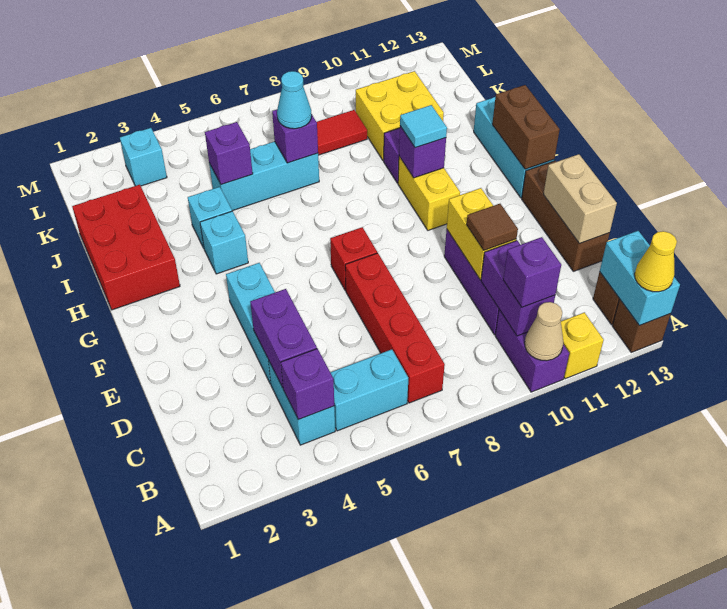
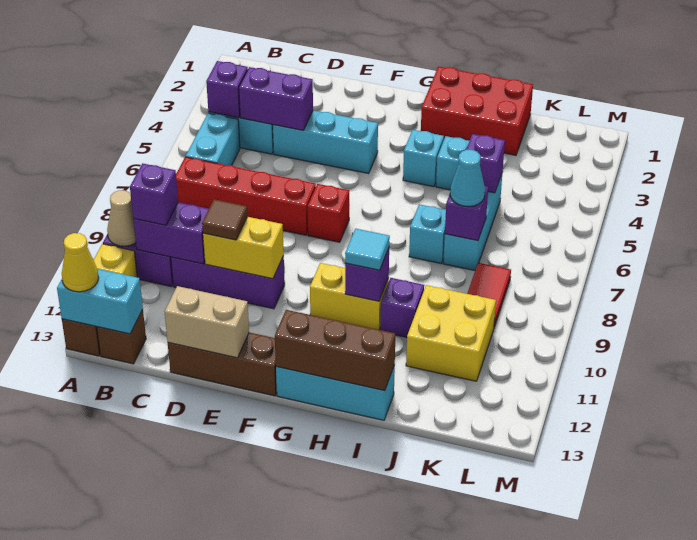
brown 1x2 brick [492,85,560,169] -> brown 1x3 brick [275,310,395,391]
cyan 1x1 brick [120,128,167,186] -> cyan 1x1 brick moved to [409,204,446,264]

